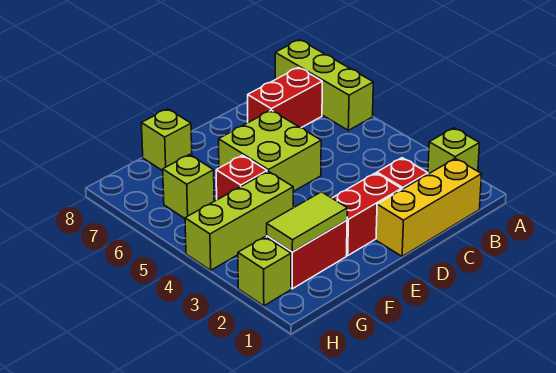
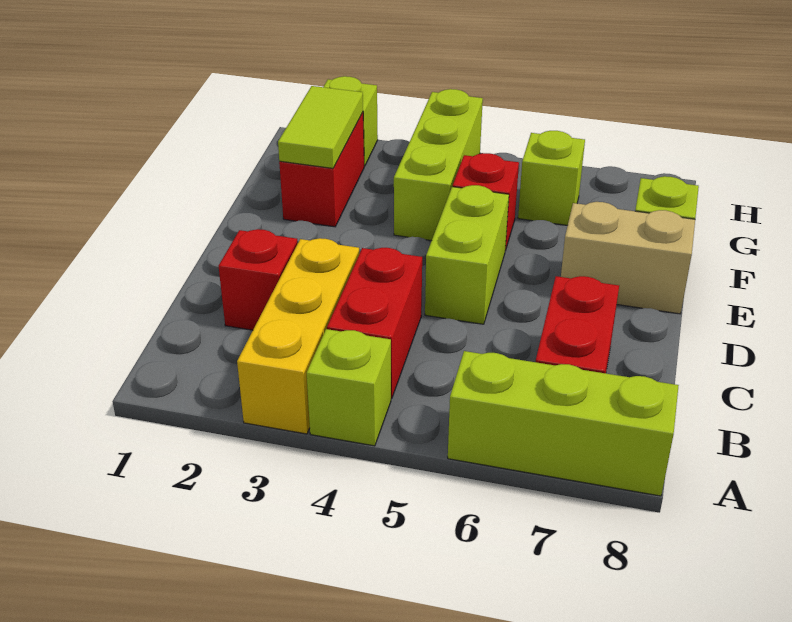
lime 1x1 brick [428,128,479,174] -> lime 1x1 brick moved to [307,329,391,446]
yellow 1x3 brick [376,158,482,256] -> yellow 1x3 brick moved to [237,238,359,434]
red 1x2 brick [332,173,401,255] -> red 1x2 brick moved to [327,248,422,399]
lime 2x2 brick [219,110,321,192] -> lime 1x2 brick [425,185,509,324]
none -> tan 1x2 brick [561,202,695,314]

